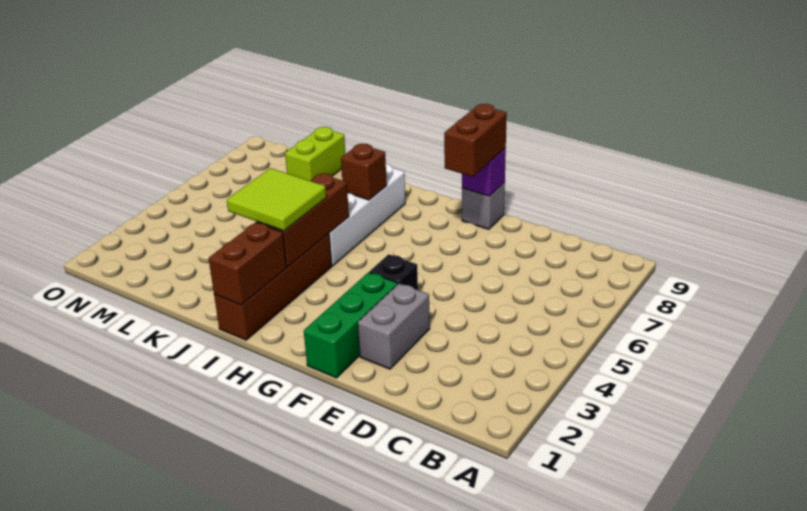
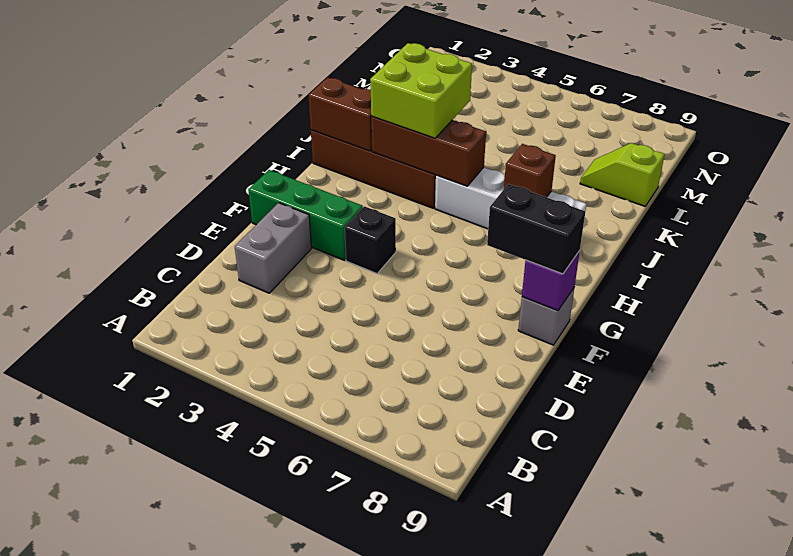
grey 1x2 brick [358,283,430,369] -> grey 1x2 brick turned to [235,203,312,293]
brown 1x2 brick [444,104,507,177] -> black 1x2 brick [487,184,585,274]
lime 2x2 tile [227,168,326,231] -> lime 2x2 brick [370,43,472,138]
lime 1x2 brick [285,127,345,181] -> lime 1x2 slope [580,143,665,206]

